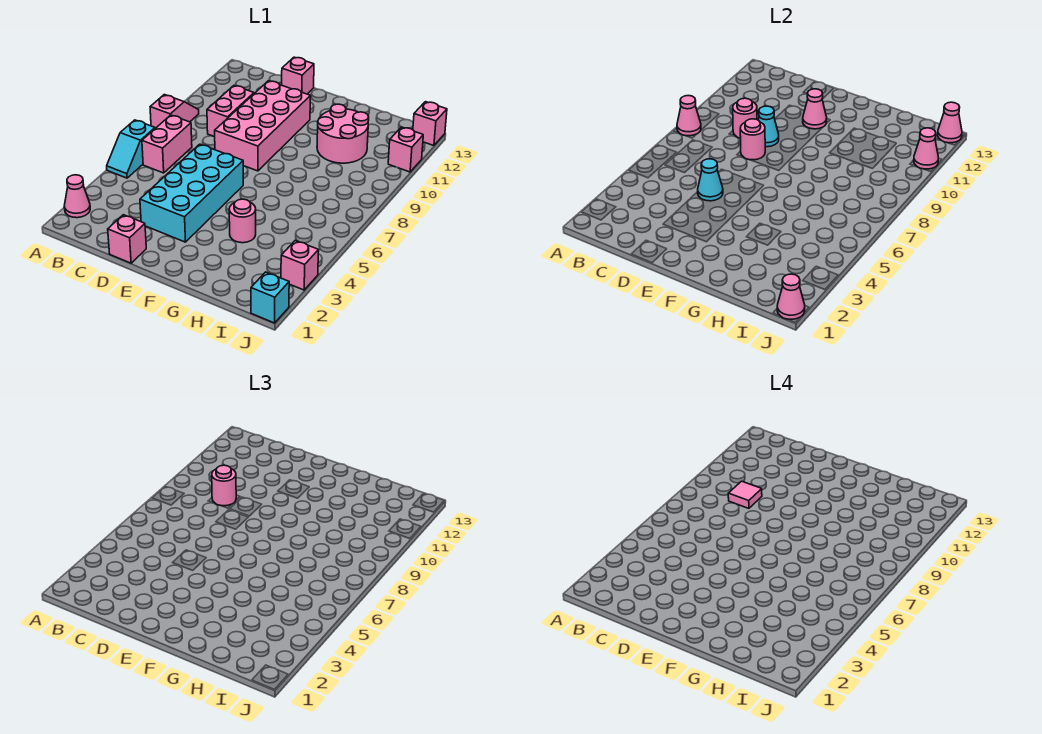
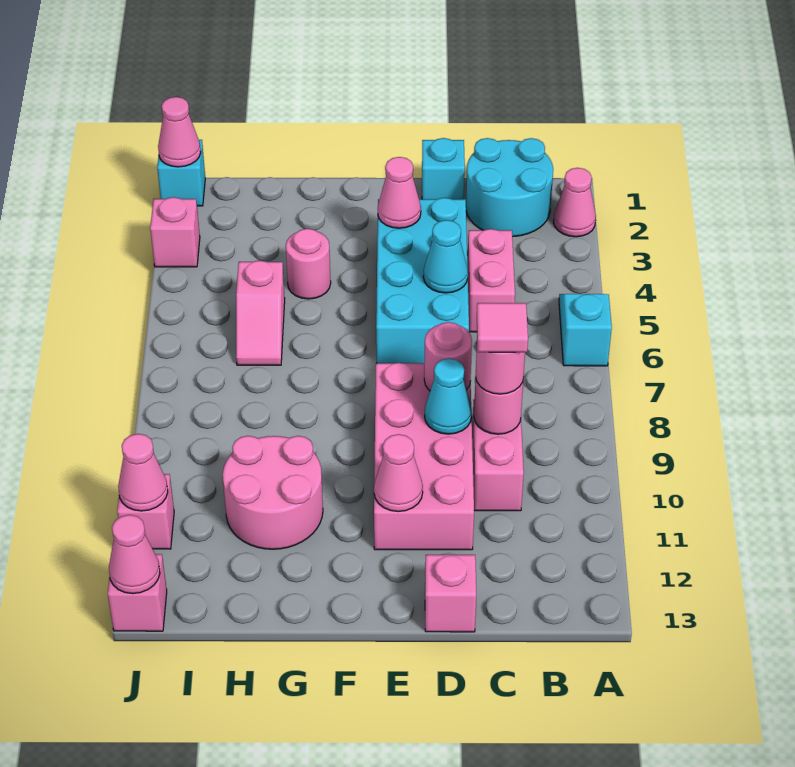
pink 1x2 slope [150,95,199,128] -> pink 1x2 slope moved to [236,261,285,365]
pink 1x1 cone [677,96,701,136] -> pink 1x1 cone moved to [378,157,421,228]
none -> cyan 2x2 round brick [466,138,553,237]
pink 1x2 brick [142,115,192,173] -> pink 1x2 brick moved to [467,229,515,332]
pink 1x1 brick [108,215,146,263] -> cyan 1x1 brick [422,138,465,199]

